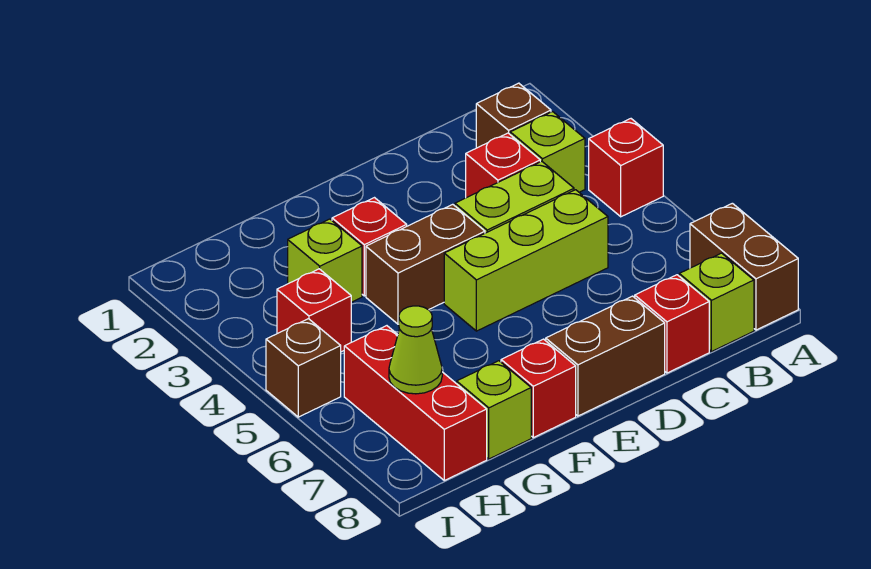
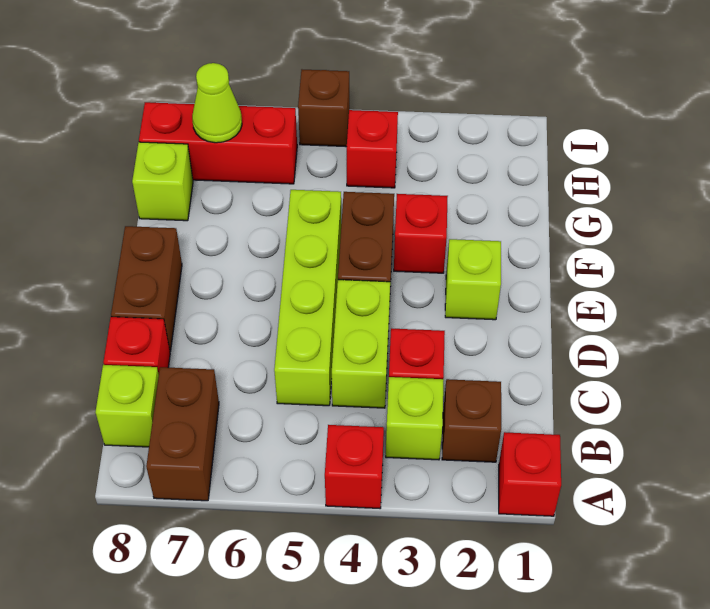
brown 1x2 brick [690,203,798,330] -> brown 1x2 brick turned to [146,367,219,501]
lime 1x3 brick [444,190,608,331] -> lime 1x4 brick [274,190,341,406]
red 1x1 brick [501,339,576,438] -> red 1x1 brick moved to [499,432,561,516]
lime 1x1 brick [288,219,362,302] -> lime 1x1 brick moved to [445,239,501,320]

